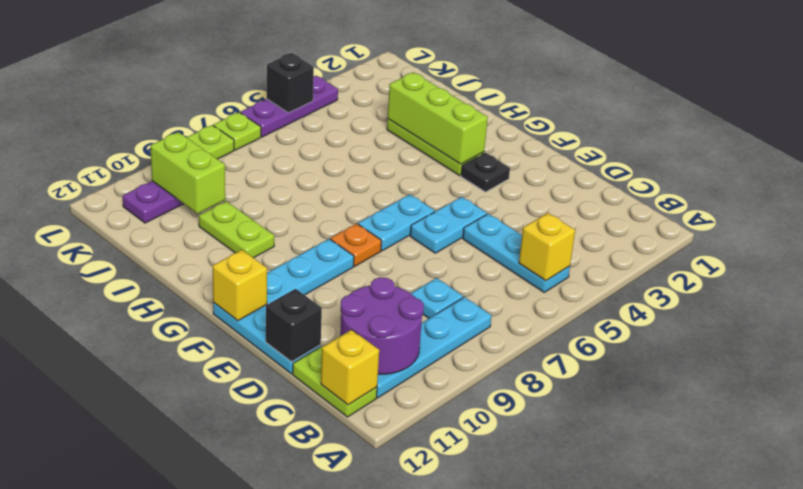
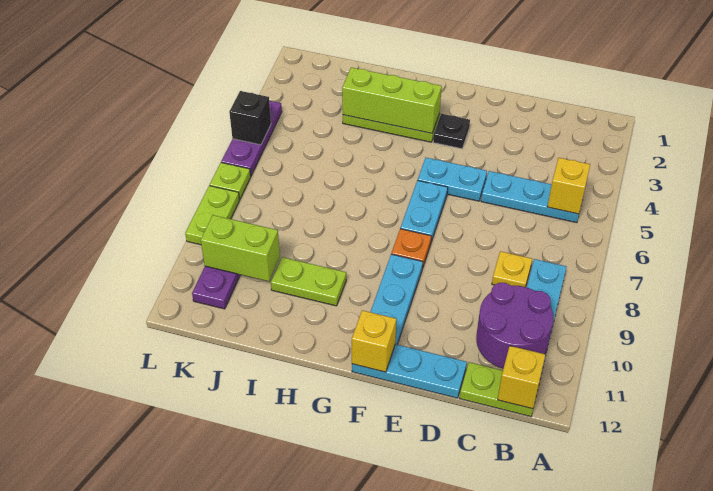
cyan 1x1 plate [411,278,463,318] -> yellow 1x1 plate [492,251,532,287]
black 1x1 brick [266,289,322,362] -> none
cyan 1x2 plate [410,197,487,253] -> cyan 1x2 plate turned to [418,158,487,201]

